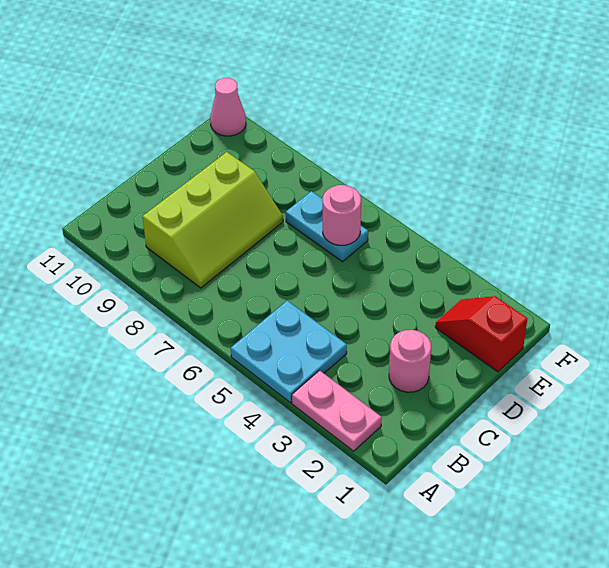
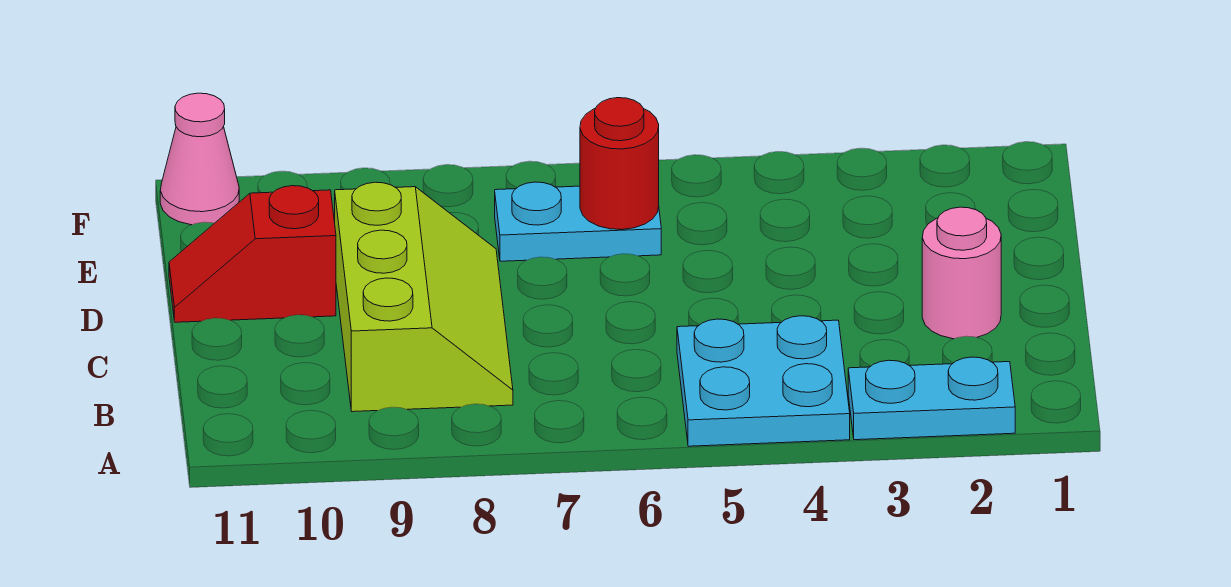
pink 1x2 plate [292,370,382,451] -> cyan 1x2 plate [848,357,1015,440]
red 1x2 slope [435,296,527,372] -> red 1x2 slope moved to [169,186,336,322]
pink 1x1 round brick [323,185,361,245] -> red 1x1 round brick [580,98,659,229]

